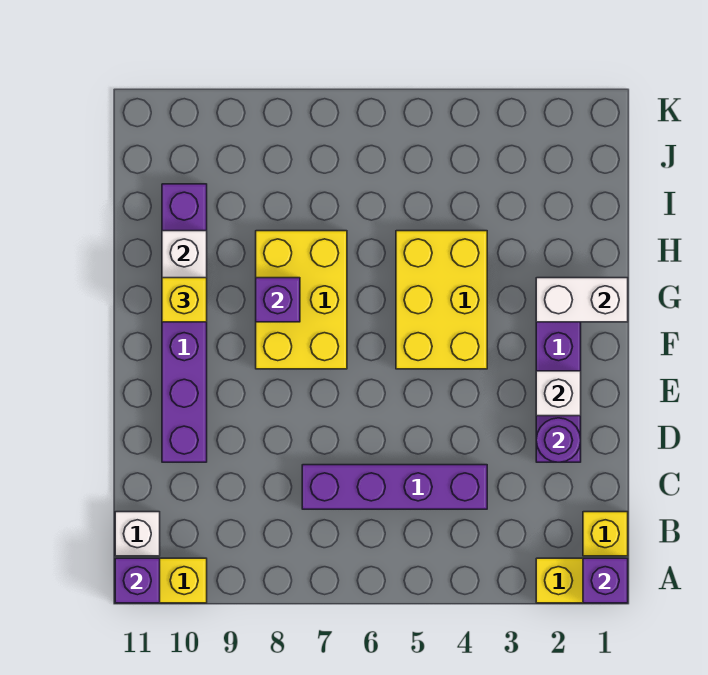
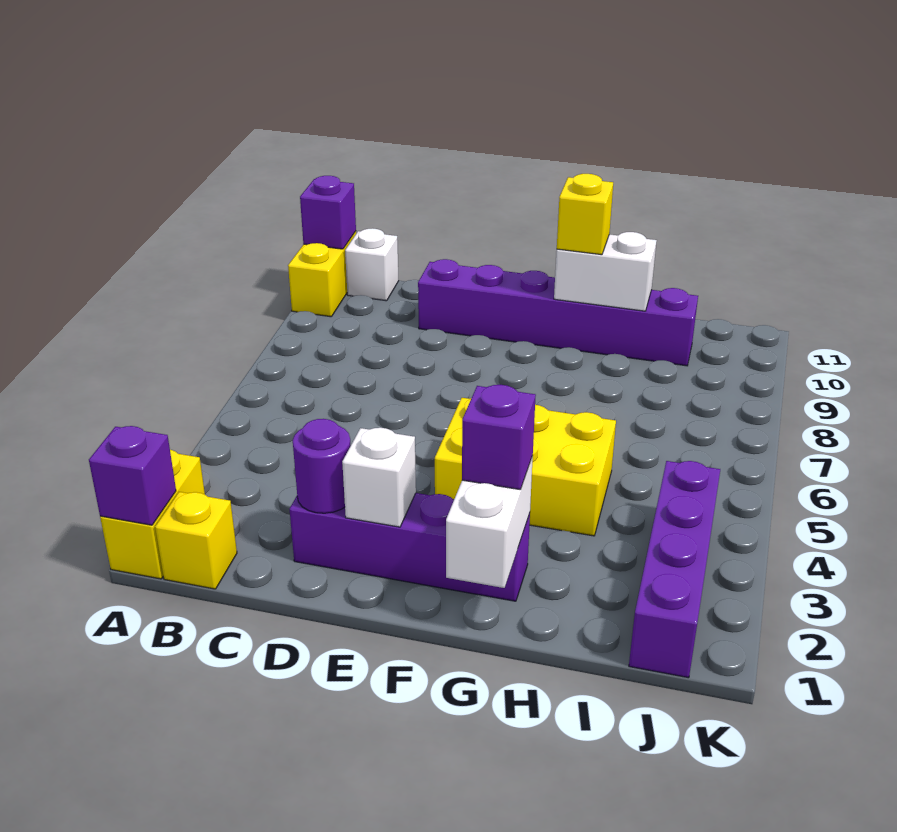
purple 1x4 brick [302,465,487,509] -> purple 1x4 brick moved to [629,461,720,678]
yellow 2x3 brick [256,231,347,369] -> none
purple 1x1 brick [256,278,300,322] -> purple 1x1 brick moved to [462,385,536,490]

